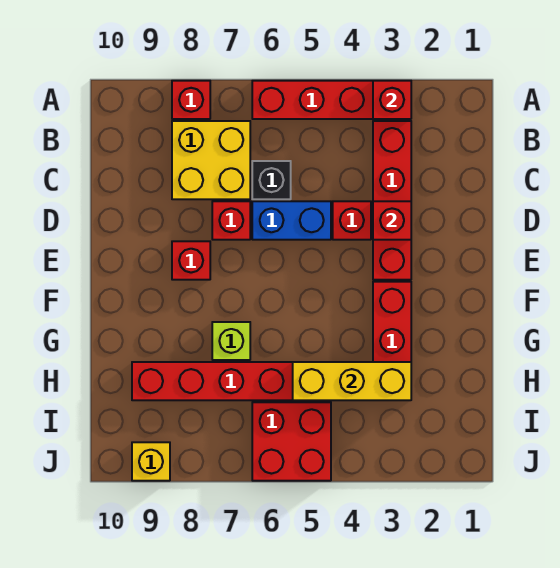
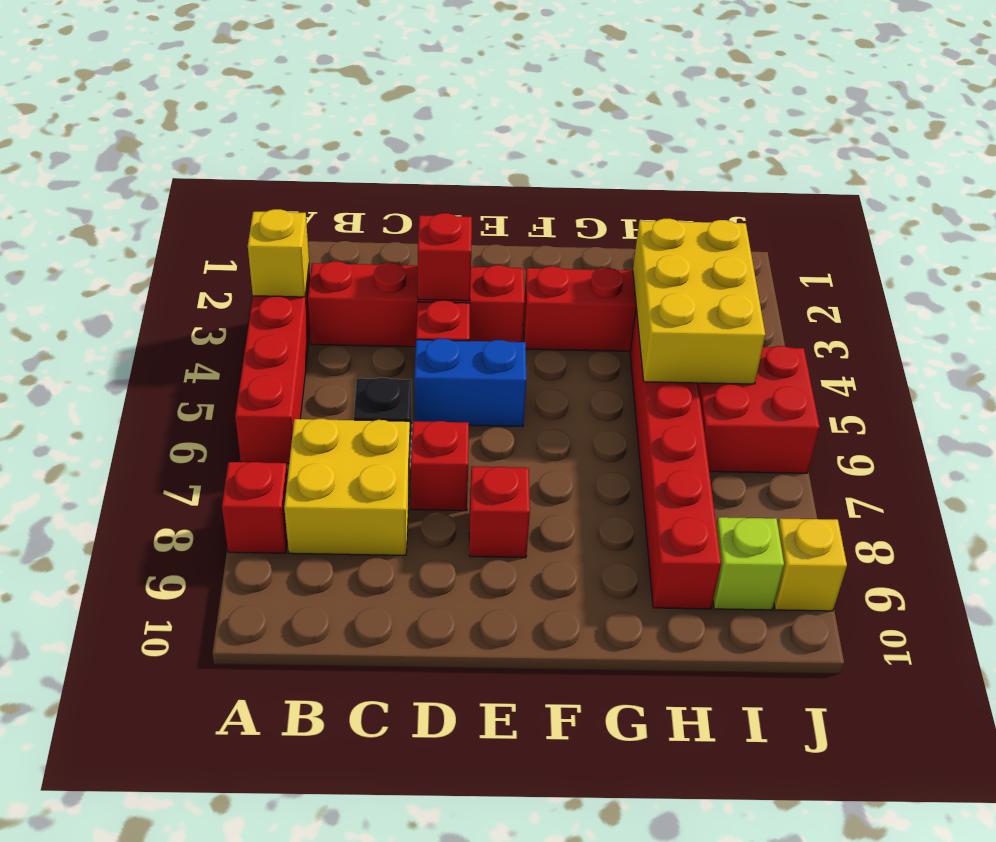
red 1x1 brick [373,81,411,119] -> yellow 1x1 brick [248,209,309,297]
blue 1x2 brick [252,201,331,240] -> blue 1x2 brick turned to [414,339,527,426]
lime 1x1 brick [212,322,250,360] -> lime 1x1 brick moved to [713,517,784,610]
yellow 1x3 brick [293,362,411,400] -> yellow 2x3 brick [633,219,765,384]

